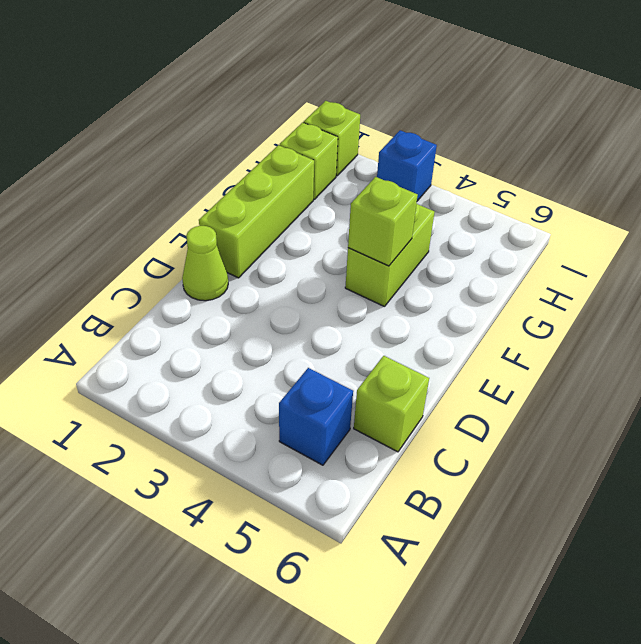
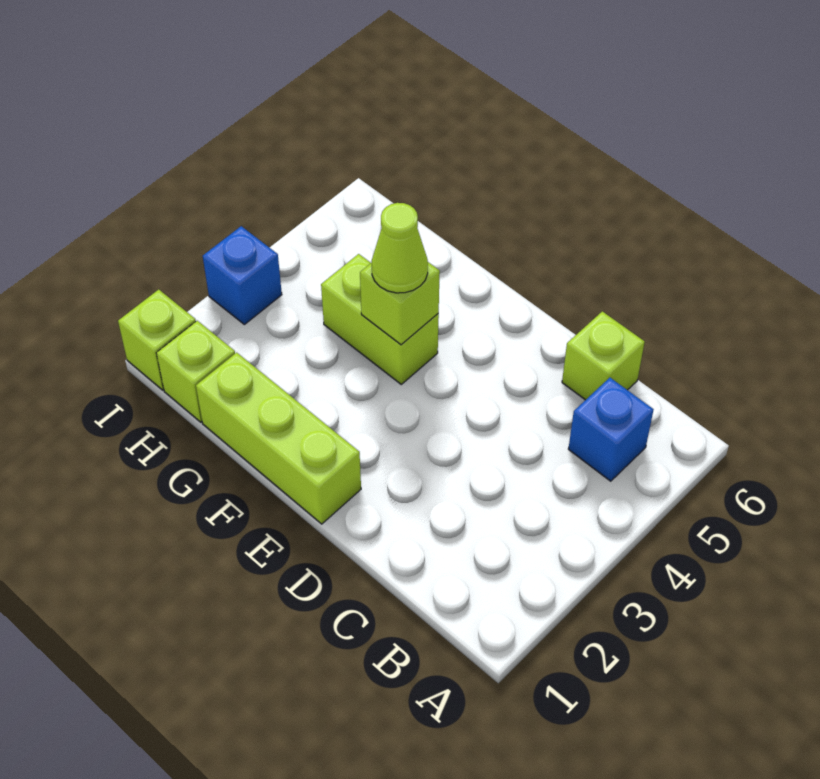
lime 1x1 cone [182,226,228,301] -> lime 1x1 cone moved to [372,203,428,293]

